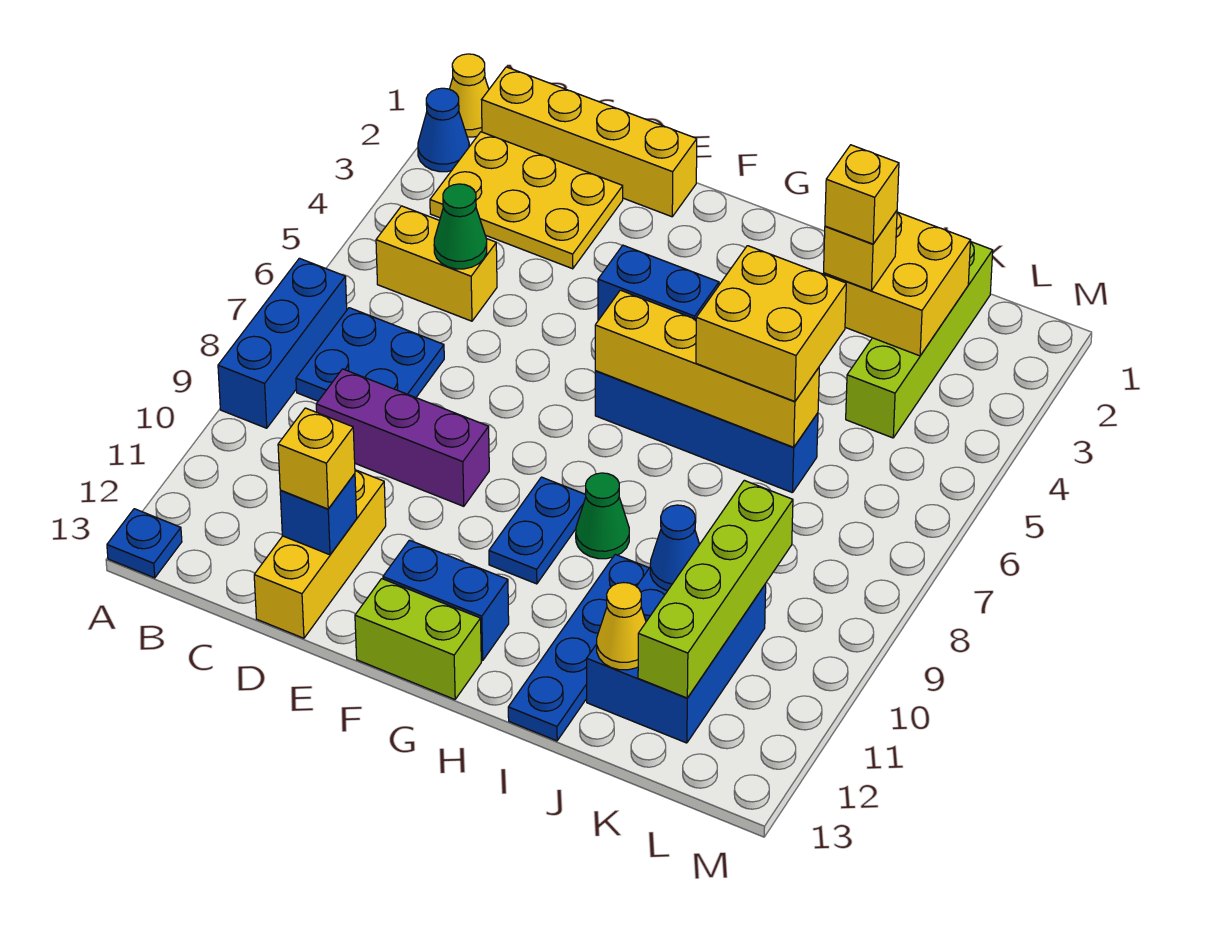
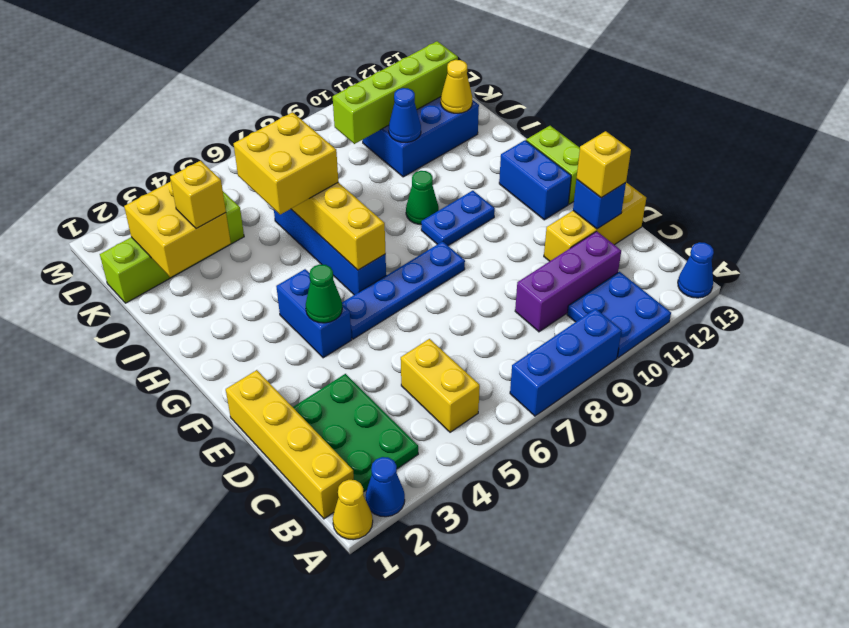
blue 1x1 plate [107,509,182,578] -> blue 1x1 cone [678,242,714,298]
yellow 2x3 plate [430,132,623,269] -> green 2x3 plate [293,374,418,492]
blue 2x2 plate [296,308,444,401] -> blue 2x2 plate moved to [567,272,671,358]
green 1x1 cone [434,184,487,269] -> green 1x1 cone moved to [306,264,342,323]
purple 1x3 brick [316,369,489,506] -> purple 1x3 brick turned to [515,231,621,332]
blue 1x4 plate [508,554,649,741] -> blue 1x4 plate moved to [342,241,465,339]
yellow 1x1 brick [825,145,899,244] -> none

